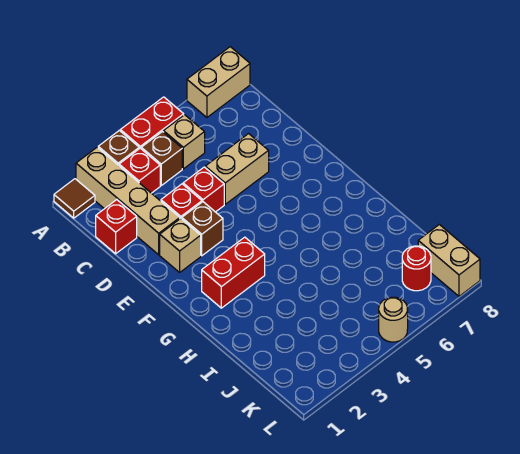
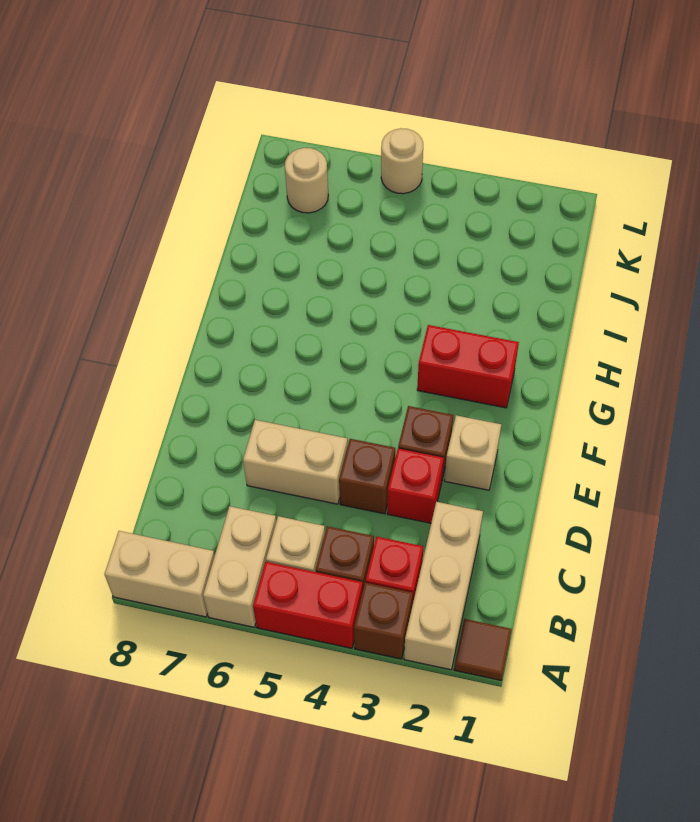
tan 1x4 brick [76,147,180,255] -> tan 1x3 brick [404,502,483,670]
red 1x1 brick [96,200,137,254] -> none
red 1x1 brick [183,167,224,212] -> brown 1x1 brick [339,439,395,514]
red 1x1 round brick [402,246,431,291] -> tan 1x1 round brick [285,148,328,213]
tan 1x2 brick [418,224,480,296] -> tan 1x2 brick moved to [203,506,276,627]

